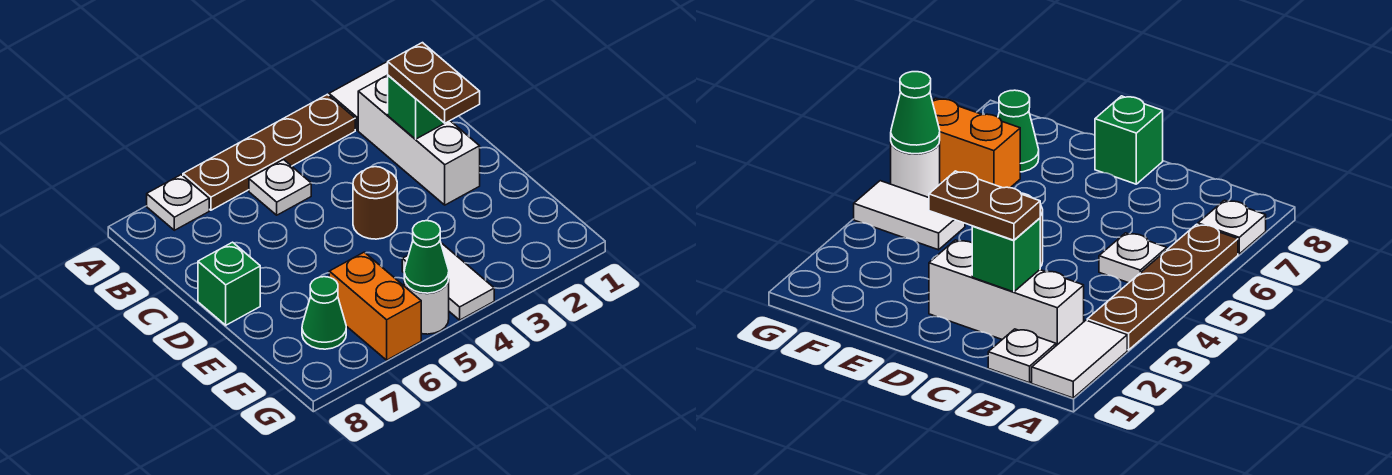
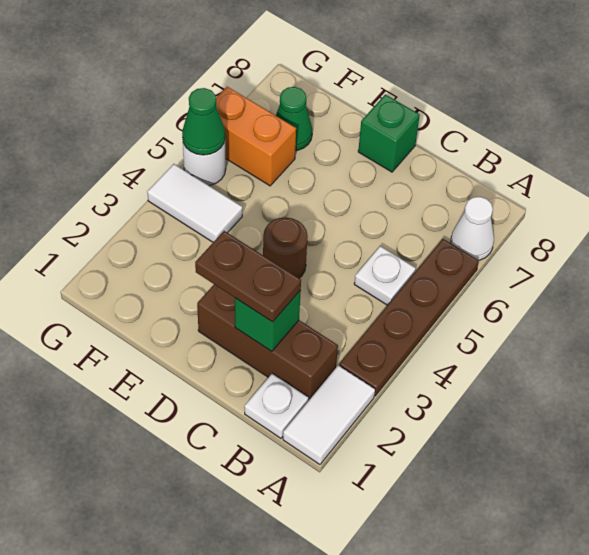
white 1x1 plate [147,175,209,230] -> white 1x1 cone [451,197,494,260]
white 1x3 brick [358,75,480,205] -> brown 1x3 brick [197,284,338,401]

